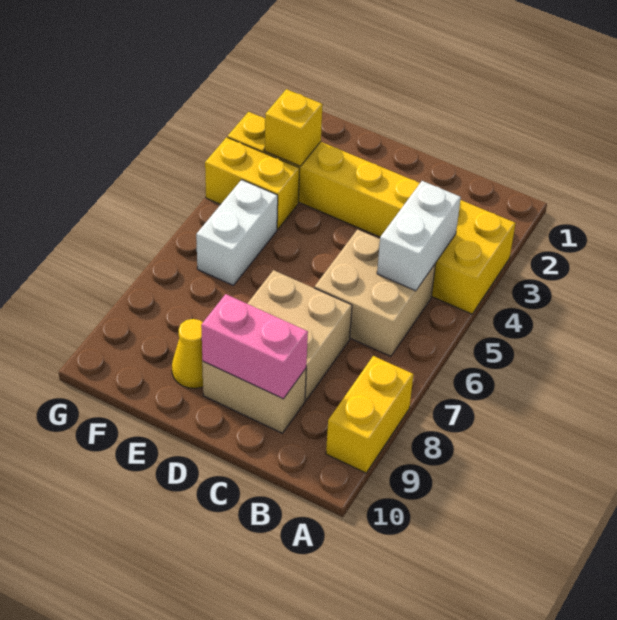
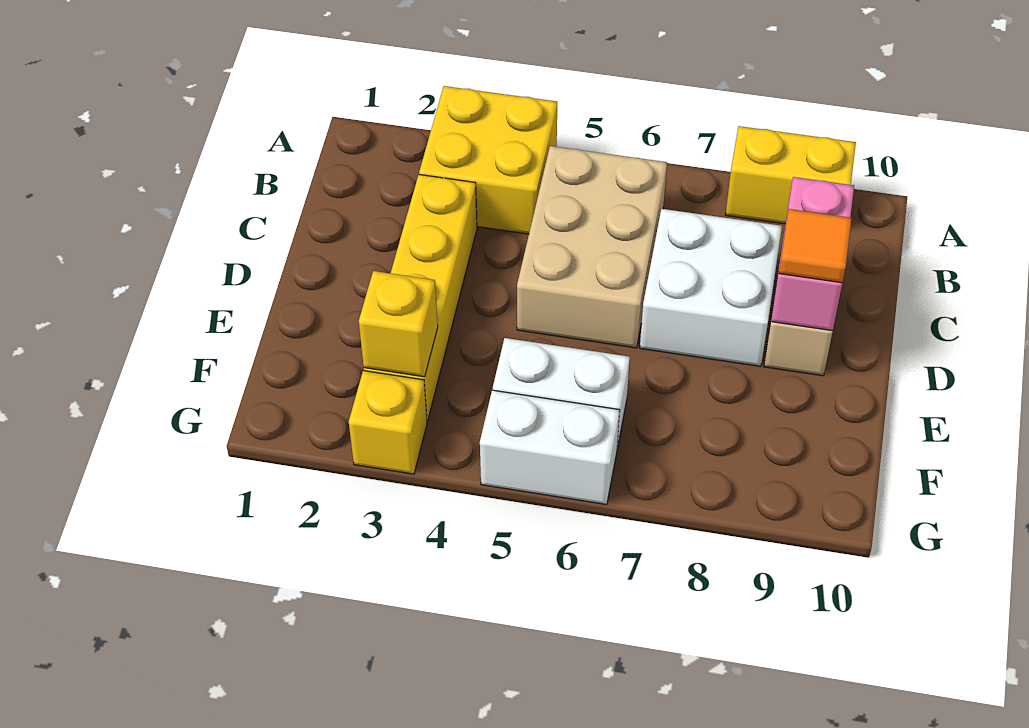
white 1x2 brick [377,181,461,291] -> white 1x2 brick moved to [480,390,620,504]
tan 2x2 brick [314,230,436,357] -> tan 2x3 brick [517,146,667,348]
tan 2x2 brick [247,270,352,401] -> white 2x2 brick [640,209,782,366]
none -> orange 1x1 tile [779,209,852,283]
yellow 1x1 cone [172,319,203,388] -> none
yellow 1x2 brick [205,137,300,229] -> none

